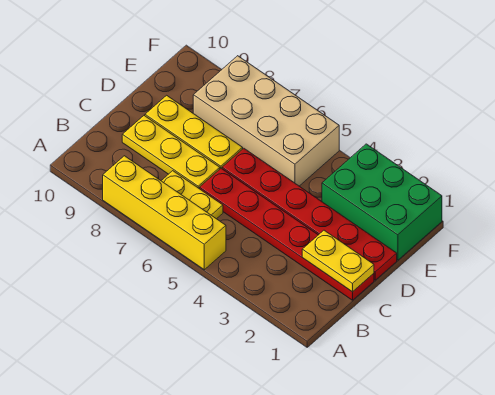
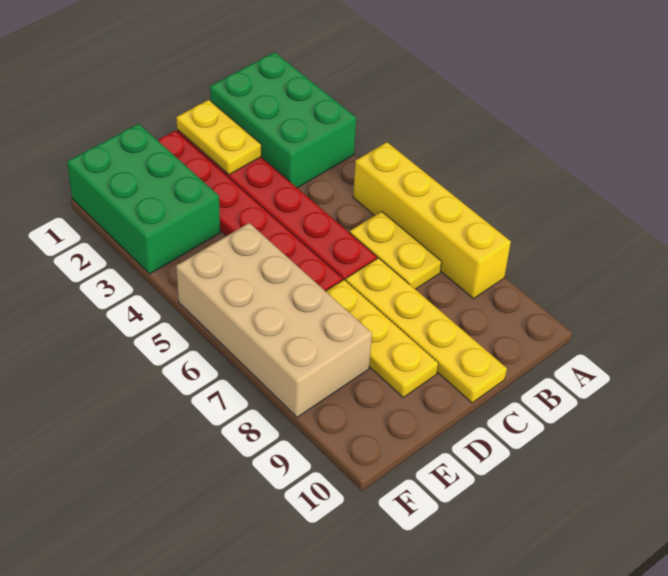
none -> green 2x3 brick [210,52,356,188]
yellow 1x3 plate [122,116,220,189] -> yellow 1x4 plate [346,258,507,403]

